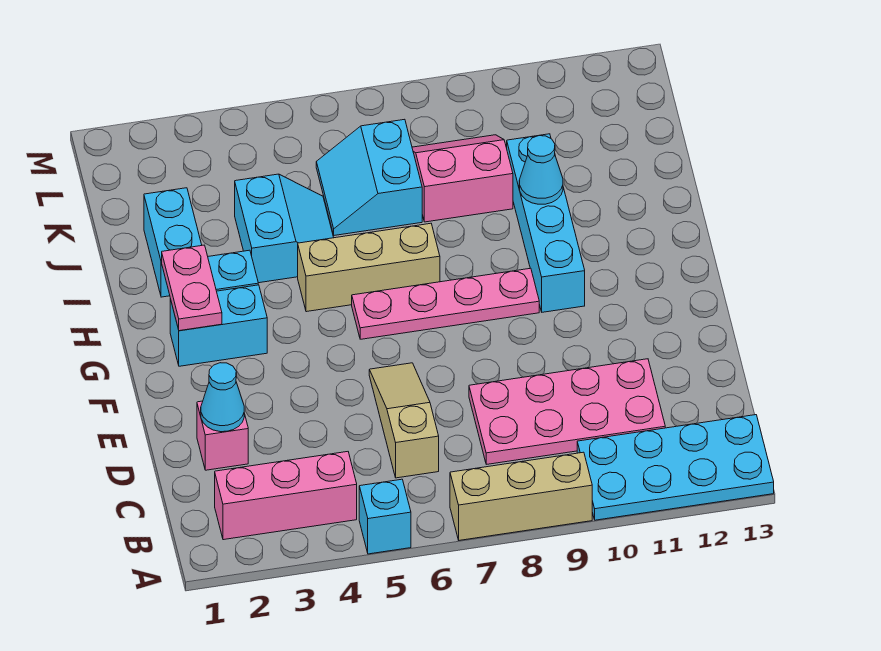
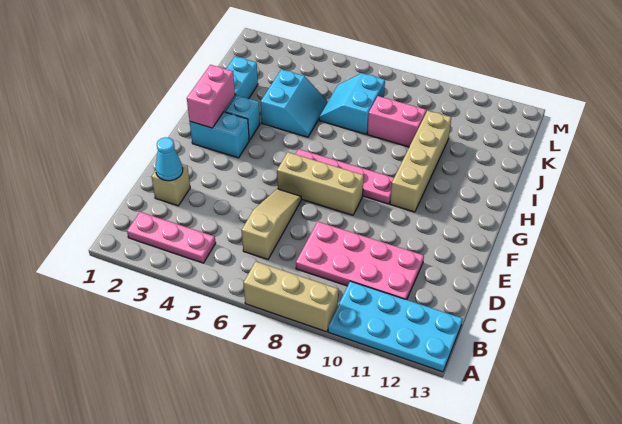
cyan 1x1 brick [359,479,411,554] -> none
pink 1x3 brick [215,452,357,540] -> pink 1x3 plate [127,212,216,263]
pink 1x1 brick [197,401,248,470] -> tan 1x1 brick [152,164,190,206]
pink 1x2 plate [162,245,222,331] -> pink 1x2 brick [187,65,235,128]
cyan 1x4 brick [507,134,585,312] -> tan 1x4 brick [390,111,451,212]
tan 1x3 brick [298,223,440,312] -> tan 1x3 brick moved to [277,152,364,215]
cyan 1x1 cone [519,136,563,204] -> none

